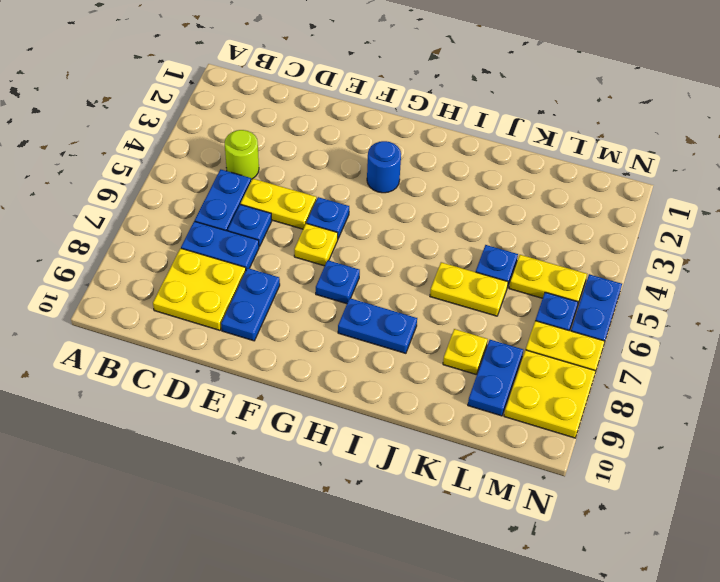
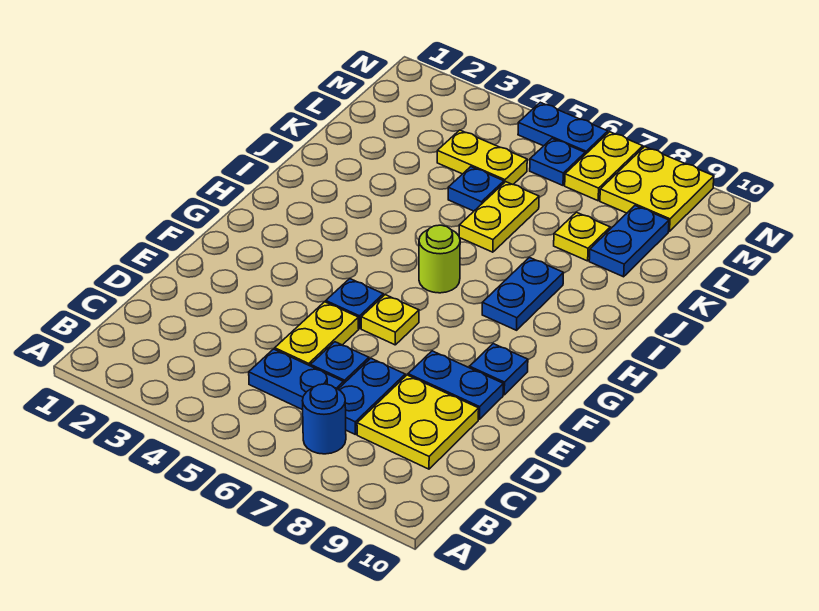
lime 1x1 round brick [225,130,259,179] -> lime 1x1 round brick moved to [419,225,460,293]
blue 1x1 round brick [367,141,401,193] -> blue 1x1 round brick moved to [303,384,346,454]
blue 1x1 plate [316,260,360,304] -> blue 1x1 plate moved to [470,344,528,395]
yellow 1x2 plate [509,255,587,306] -> yellow 1x2 plate turned to [437,130,527,184]
blue 1x2 plate [468,340,523,416] -> blue 1x2 plate turned to [589,206,669,277]

